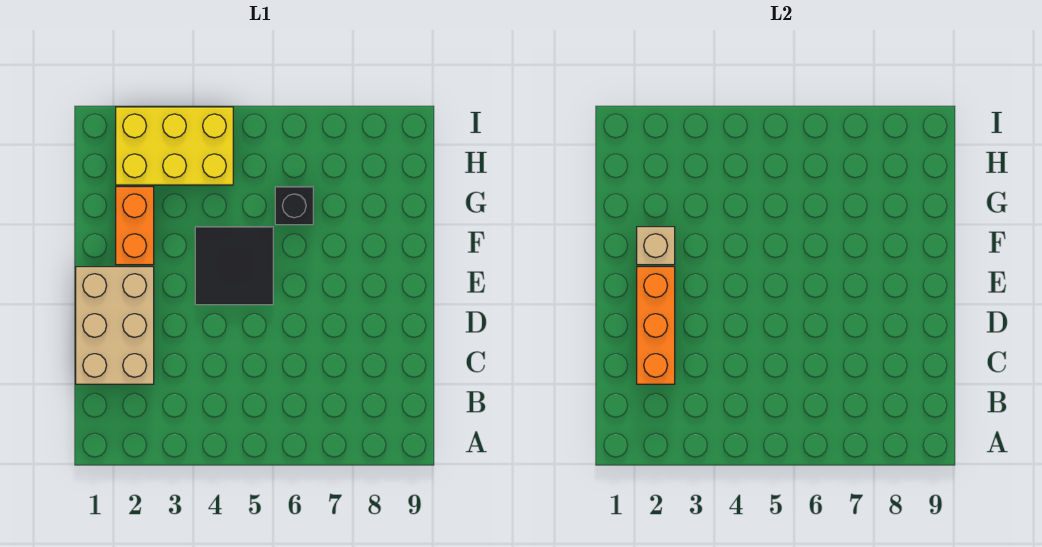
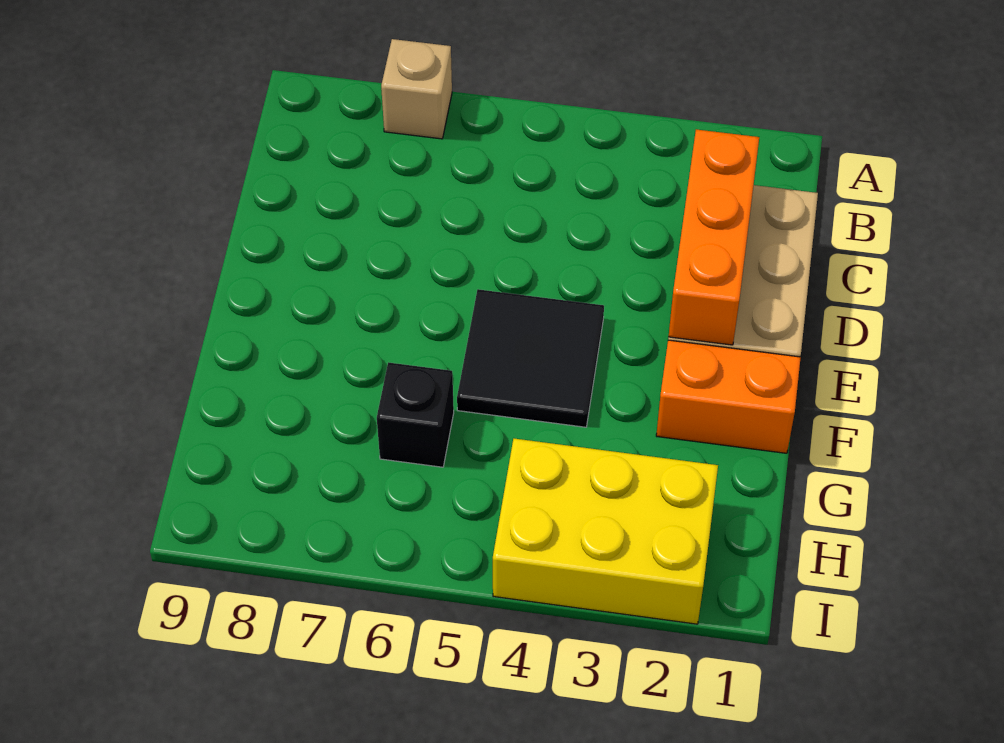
orange 1x2 brick [116,187,154,265] -> orange 1x2 brick turned to [656,340,801,453]
tan 1x1 brick [637,227,675,265] -> tan 1x1 brick moved to [381,39,452,139]

